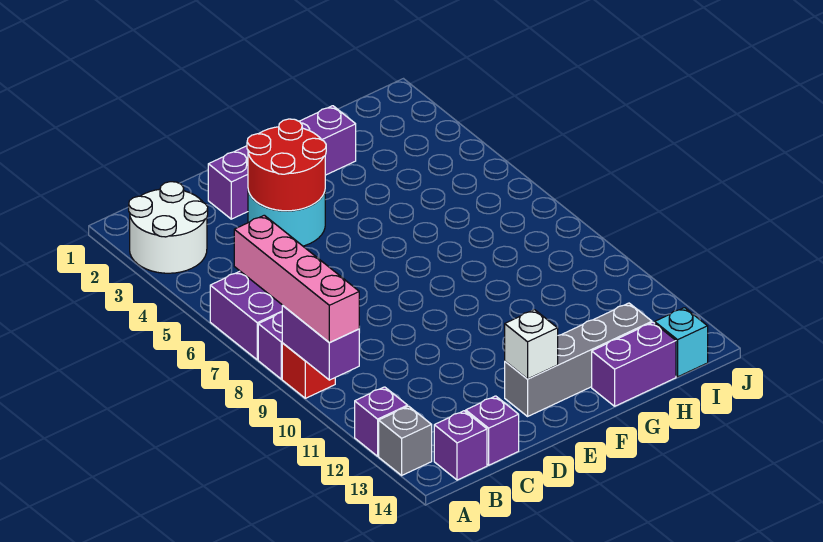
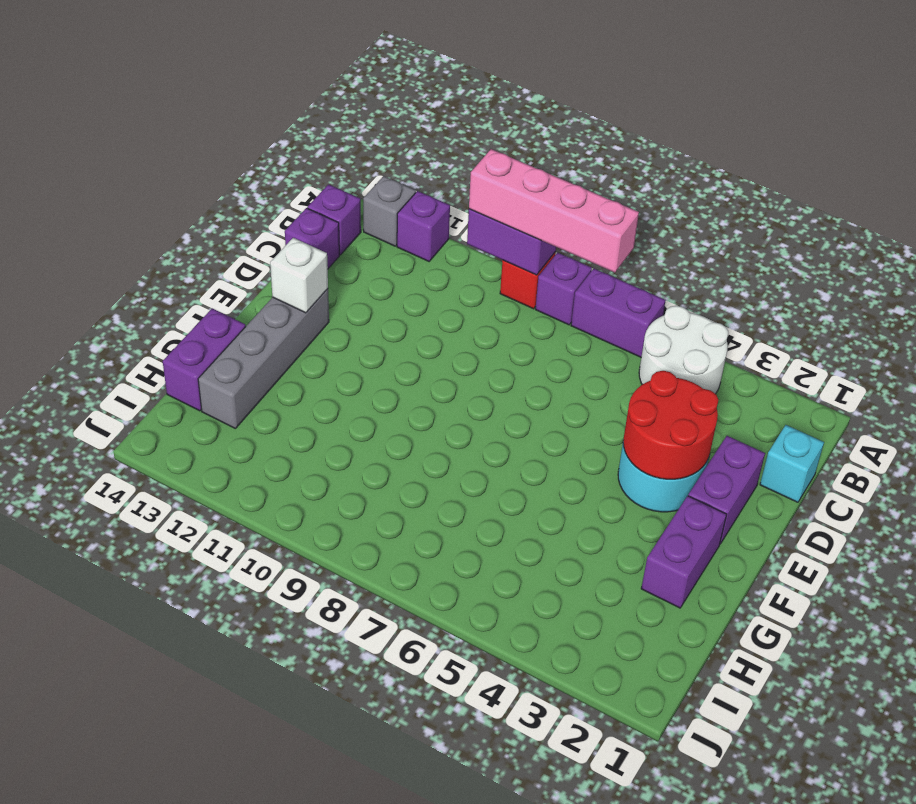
white 2x2 round brick [129,182,208,273] -> white 2x2 round brick moved to [639,306,728,394]
cyan 1x1 brick [655,308,708,377] -> cyan 1x1 brick moved to [760,425,824,502]

